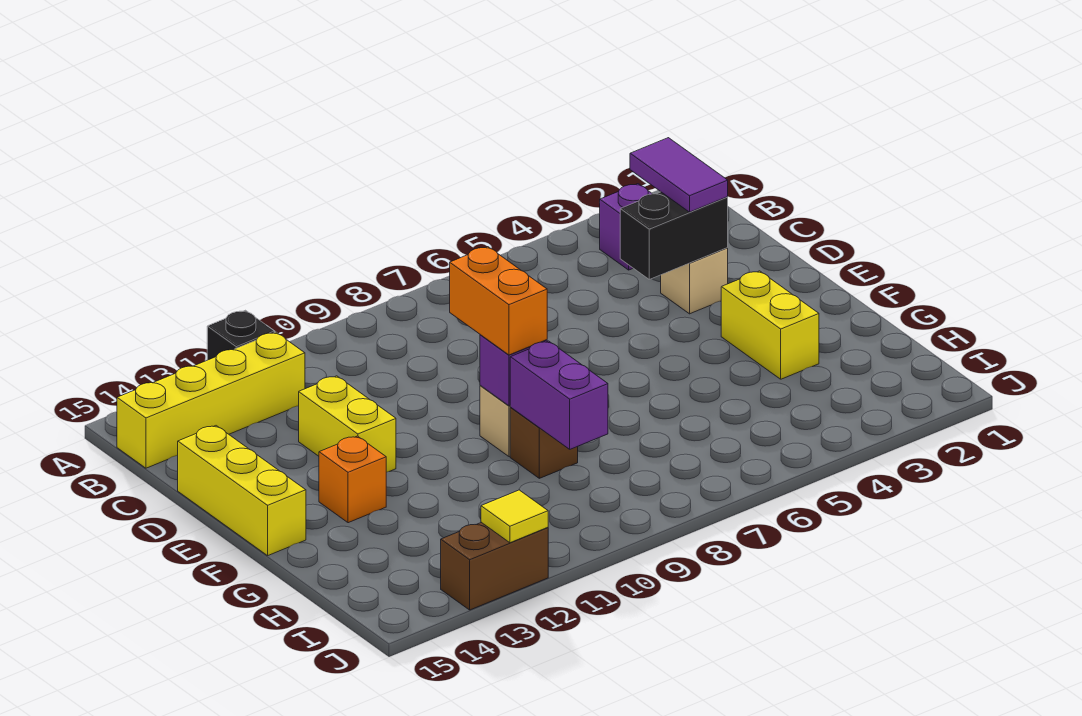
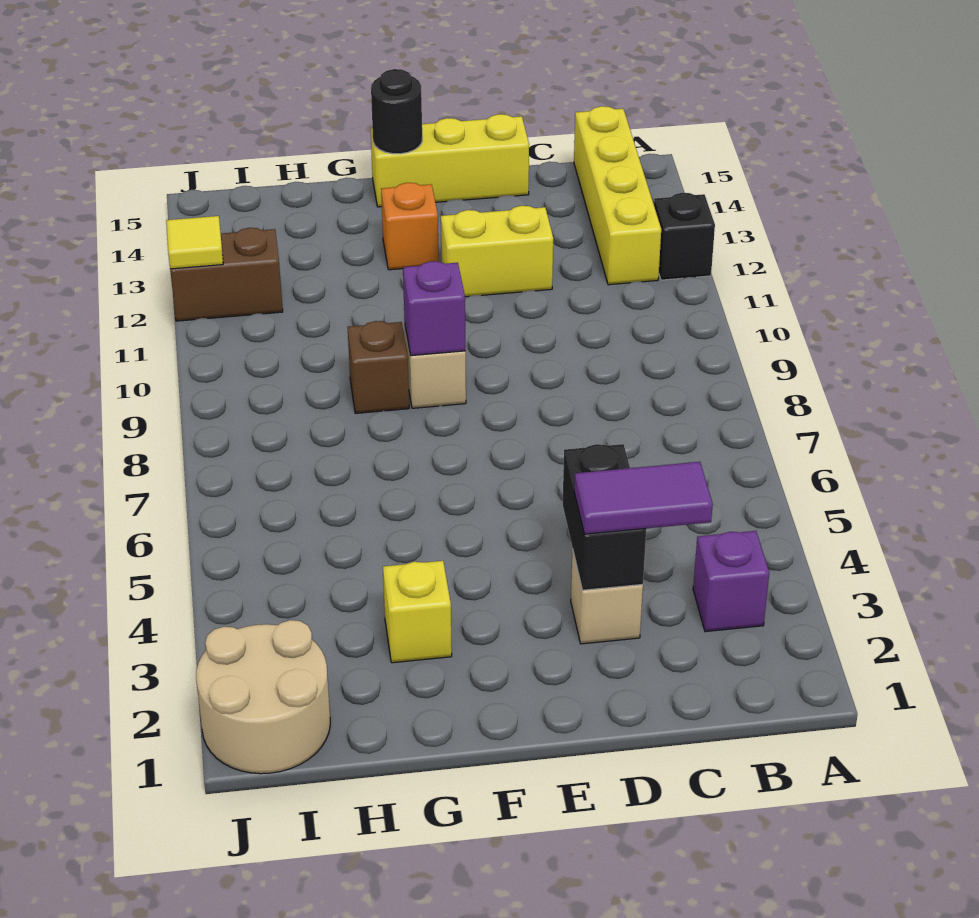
orange 1x2 brick [450,247,547,355] -> none
yellow 1x2 brick [721,271,819,379] -> yellow 1x1 brick [383,561,452,663]
none -> black 1x1 round brick [371,69,422,154]
purple 1x2 brick [510,341,608,449] -> none
none -> tan 2x2 round brick [196,620,330,774]
brown 1x2 brick [441,522,548,610] -> brown 1x2 brick turned to [170,228,283,321]

